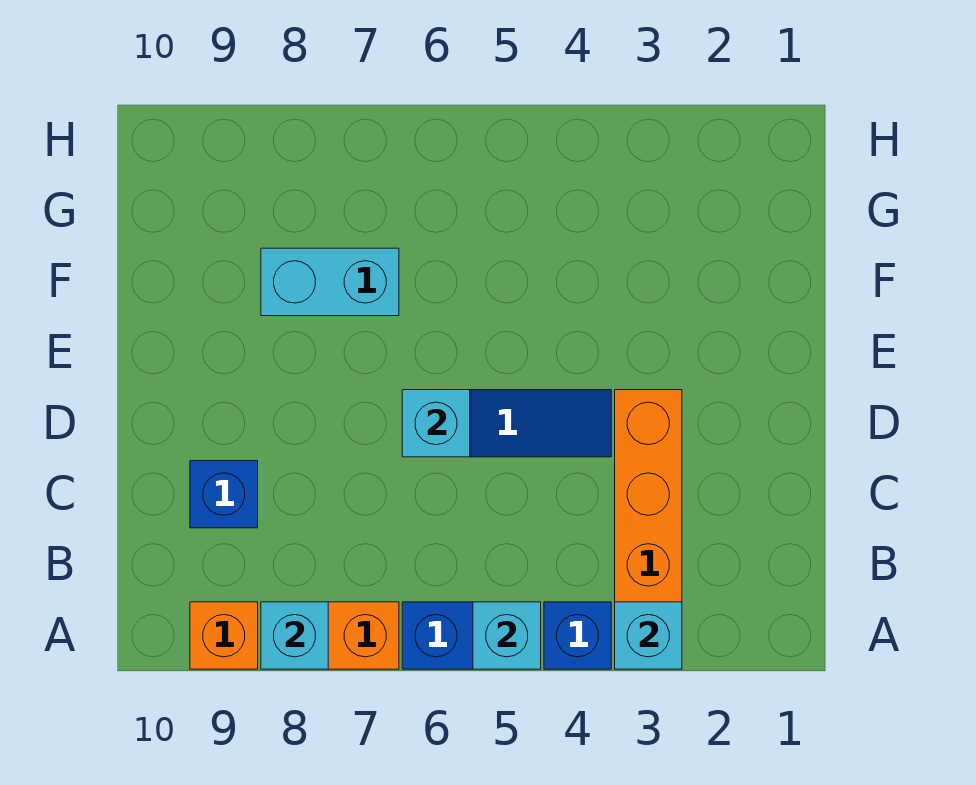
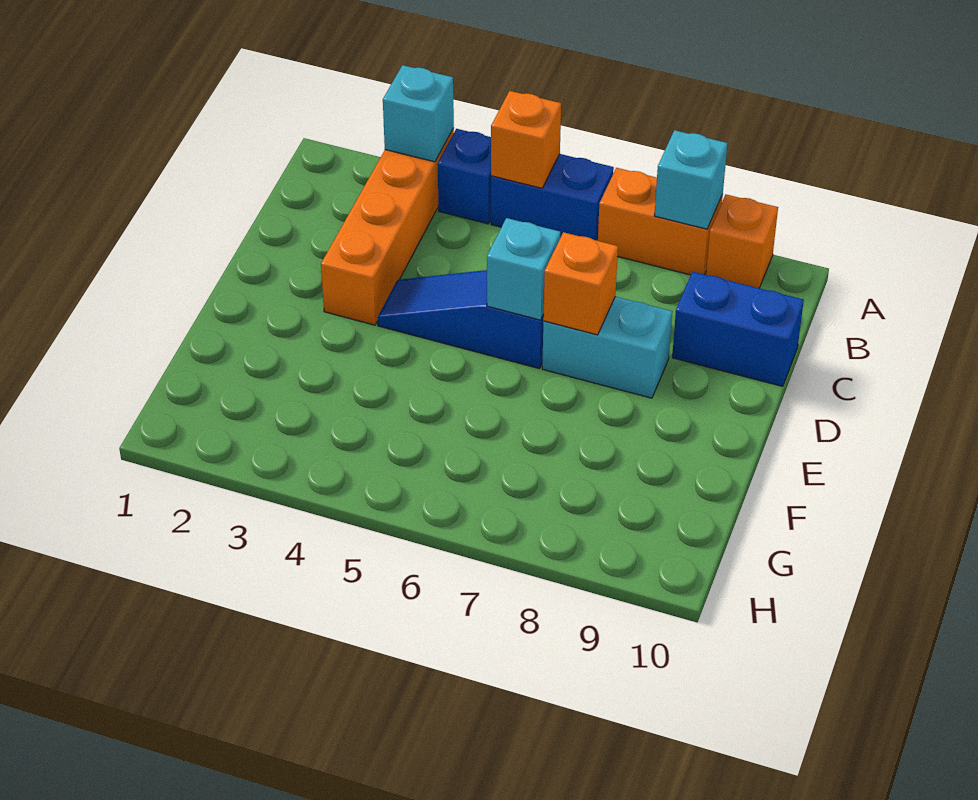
cyan 1x1 brick [473,602,541,669] -> orange 1x1 brick [491,91,561,188]
blue 1x1 brick [190,461,258,528] -> blue 1x2 brick [672,272,804,386]
none -> orange 1x1 brick [543,232,618,335]
cyan 1x2 brick [261,248,399,316] -> cyan 1x2 brick moved to [542,297,672,398]

